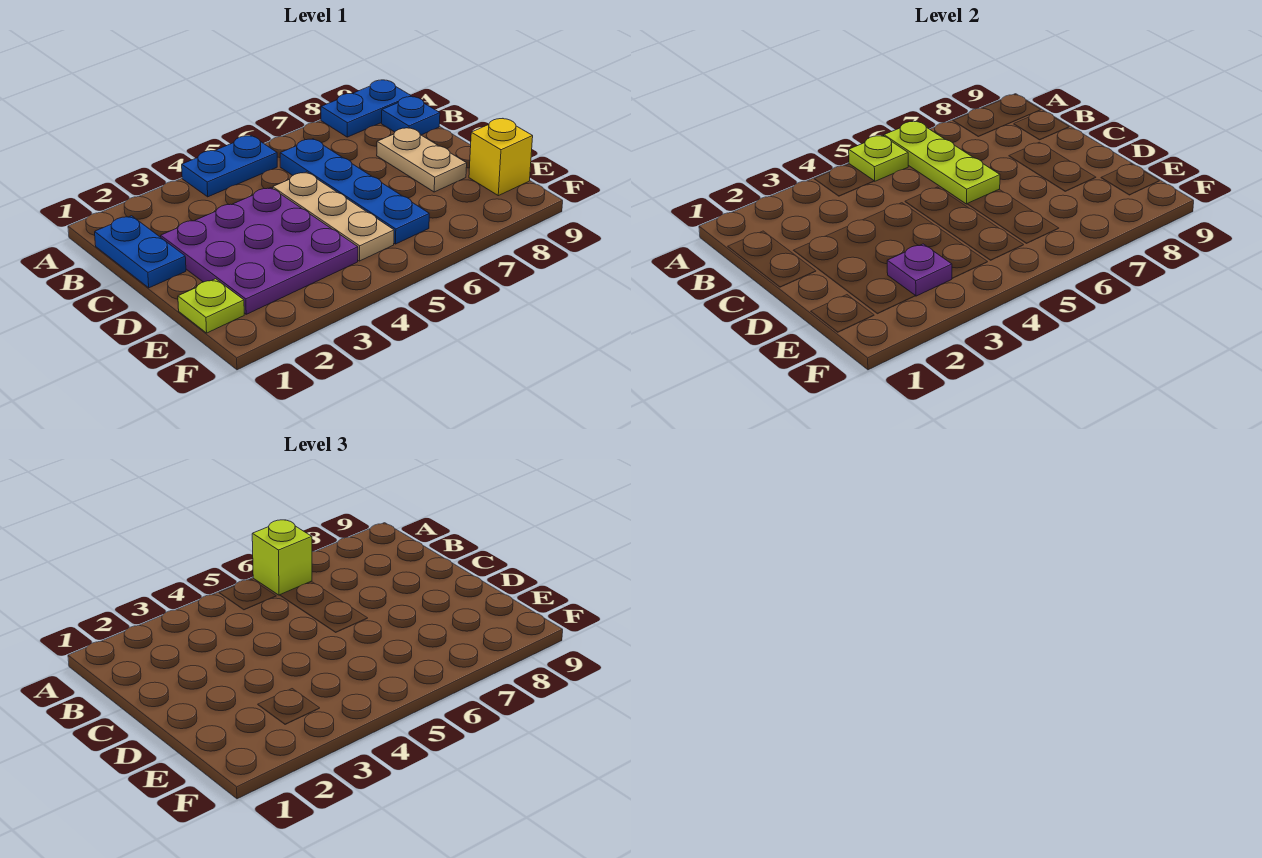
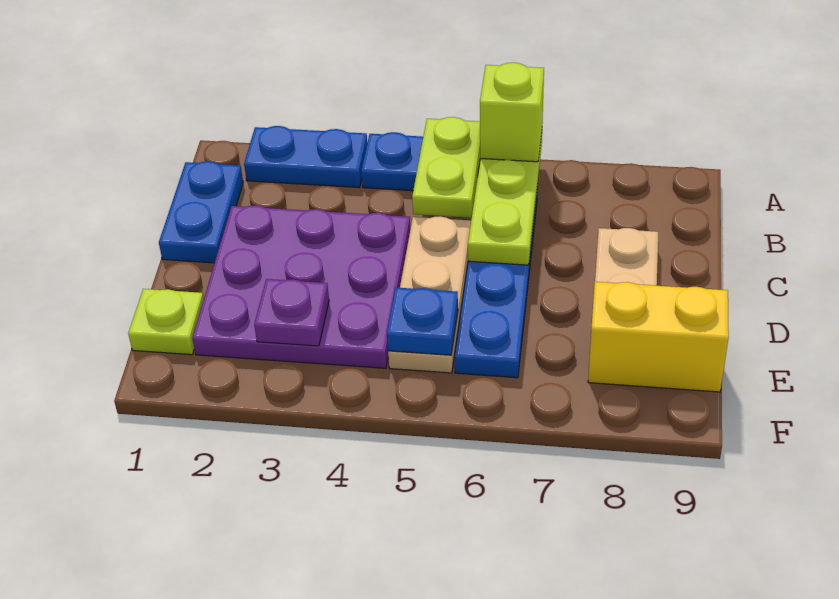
lime 1x1 plate [849,136,908,181] -> lime 1x2 plate [412,117,480,218]
blue 1x2 plate [321,80,411,137] -> blue 1x2 plate moved to [244,126,367,188]
blue 1x1 plate [382,97,440,135] -> blue 1x1 plate moved to [387,288,458,355]
yellow 1x1 brick [469,119,533,196] -> yellow 1x2 brick [588,282,729,392]

